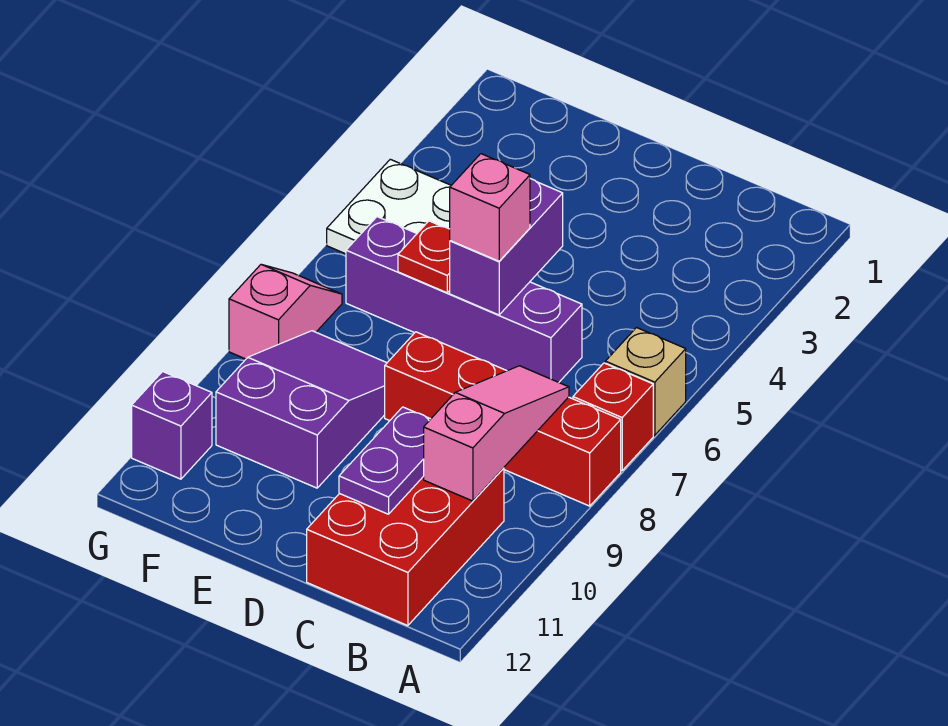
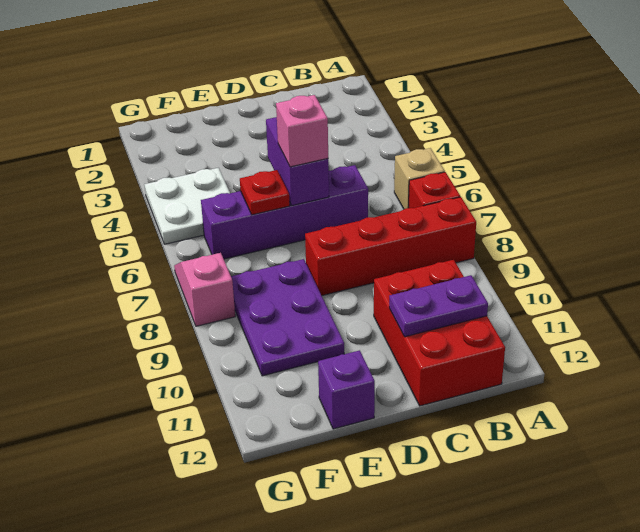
pink 1x3 slope [424,366,569,501] -> none
purple 1x2 plate [339,407,430,514] -> purple 1x2 plate turned to [389,275,488,337]
purple 2x3 slope [216,331,387,488] -> purple 2x3 plate [231,259,344,376]
purple 1x1 brick [132,371,212,479] -> purple 1x1 brick moved to [318,350,375,429]

